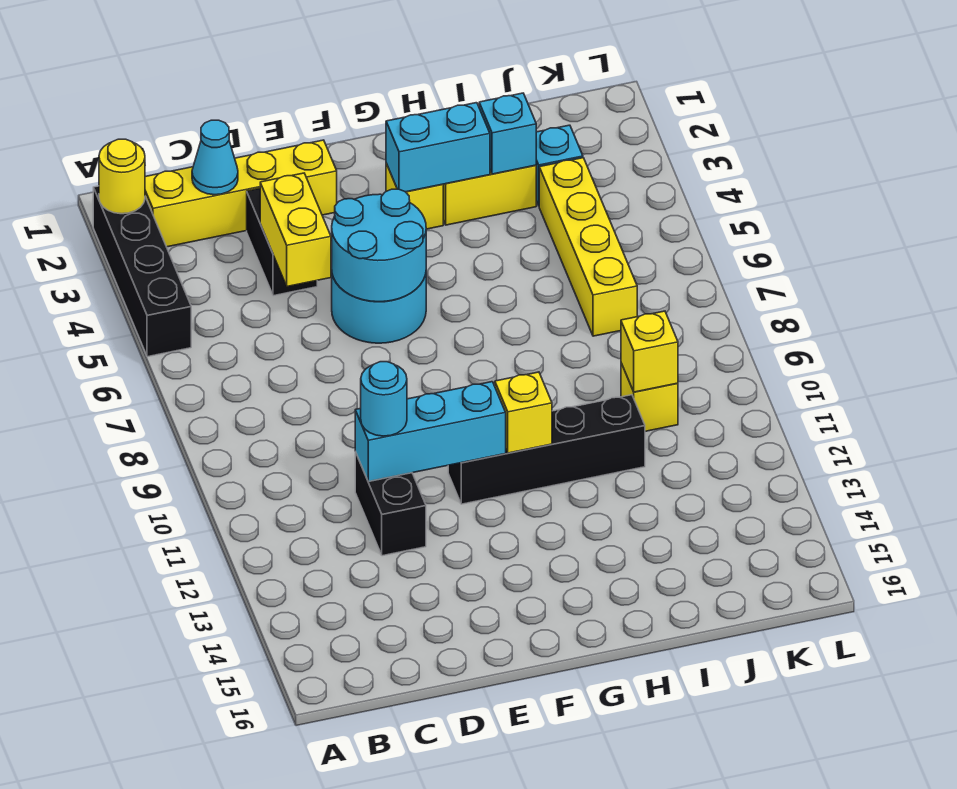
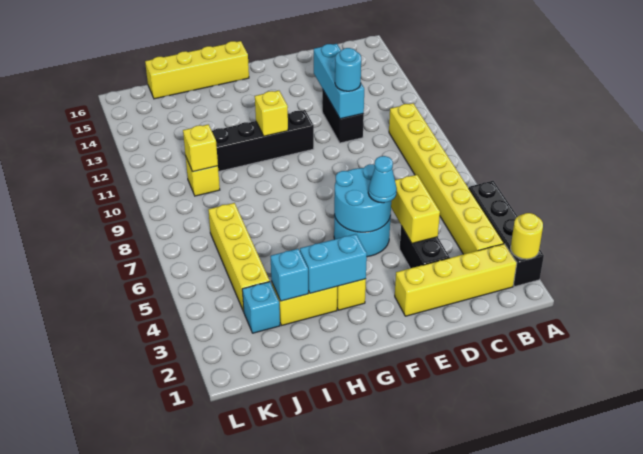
none -> yellow 1x8 brick [389,103,504,254]
cyan 1x1 cone [192,120,238,195] -> cyan 1x1 cone moved to [368,156,397,203]
cyan 1x3 brick [355,382,506,482] -> cyan 1x3 brick turned to [314,44,364,119]
none -> yellow 1x4 brick [145,41,249,99]

